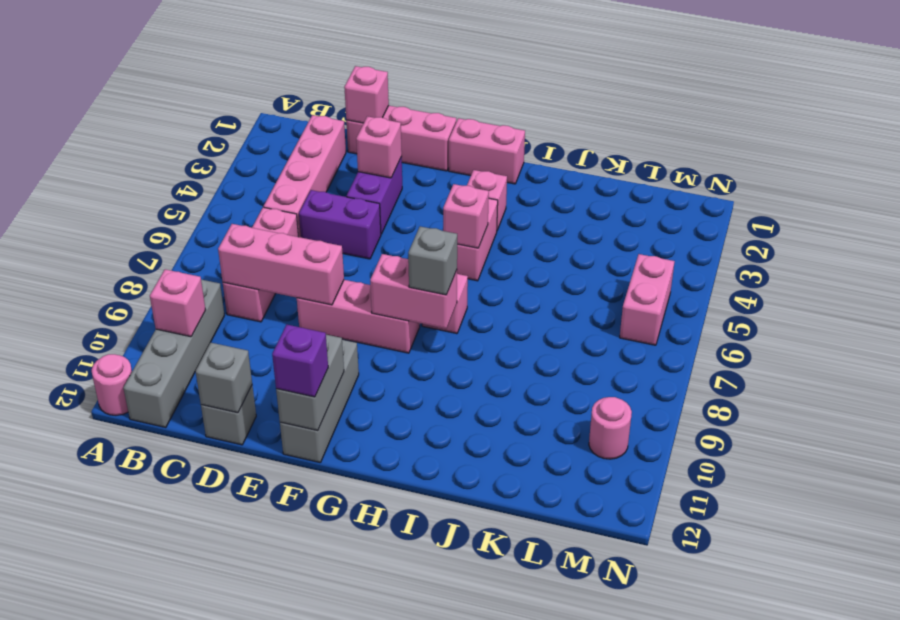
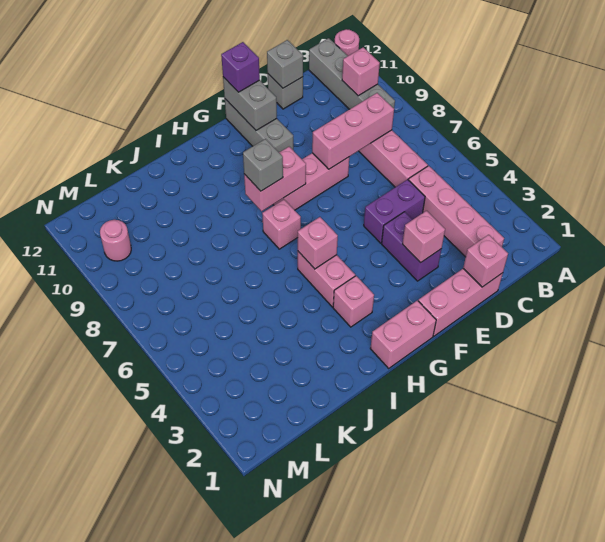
pink 1x2 brick [620,254,675,345] -> none

